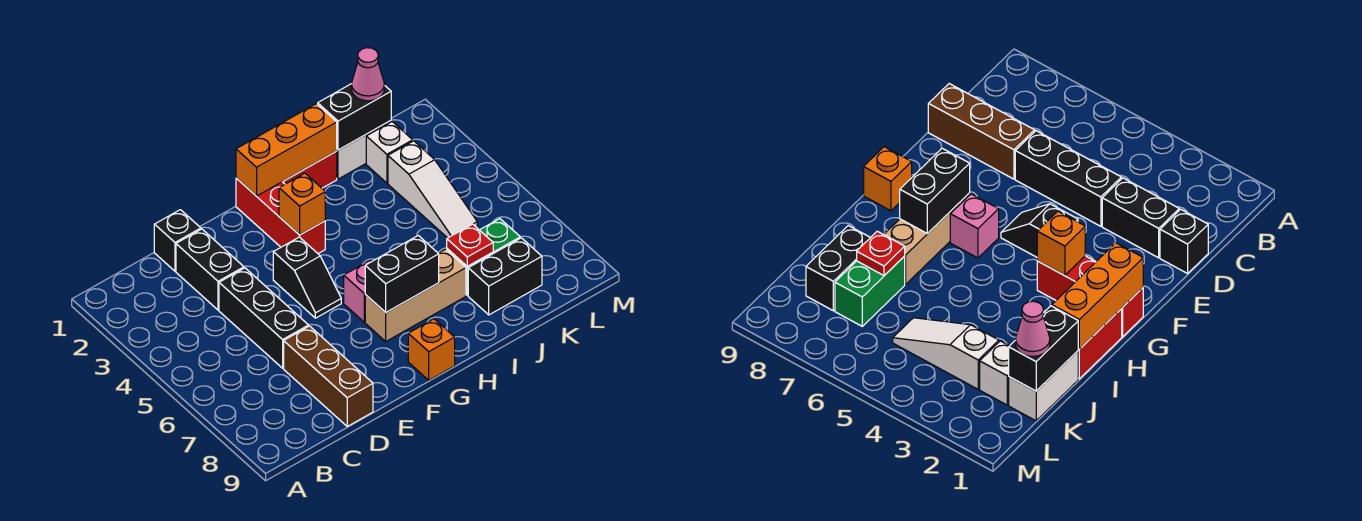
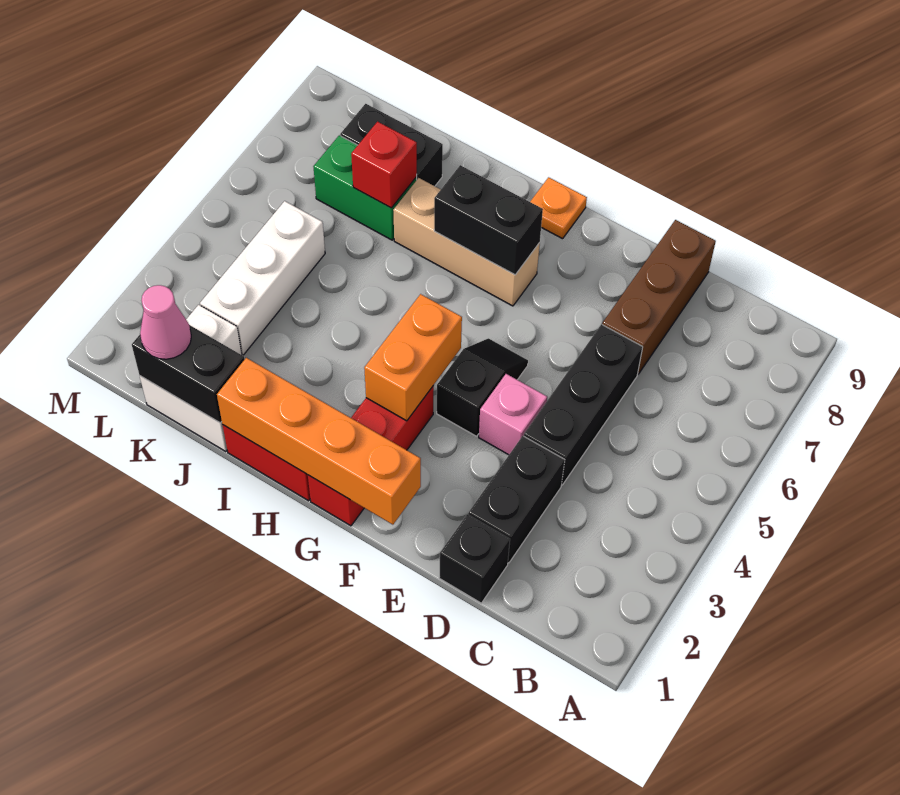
orange 1x3 brick [236,104,337,196] -> orange 1x4 brick [217,358,421,525]
orange 1x1 brick [279,173,325,235] -> orange 1x2 brick [364,294,462,421]
pink 1x1 brick [344,261,371,322] -> pink 1x1 brick moved to [479,374,547,455]
orange 1x1 brick [408,319,455,380] -> orange 1x1 plate [530,177,587,239]
red 1x1 plate [447,224,493,266] -> red 1x1 brick [351,122,417,208]
white 1x3 slope [388,141,477,238] -> white 1x3 brick [200,201,325,355]

